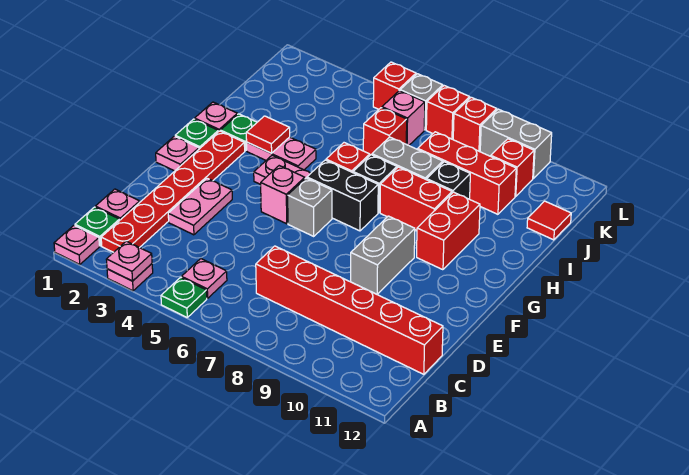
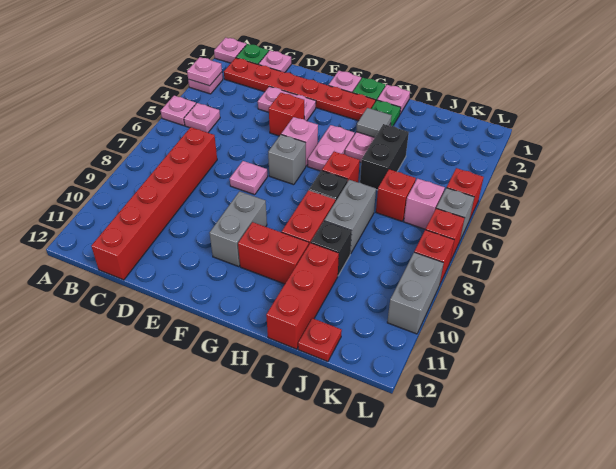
green 1x1 plate [161,277,207,317] -> pink 1x1 plate [161,96,196,126]
none -> pink 1x1 plate [230,161,268,195]
grey 1x2 brick [351,216,415,294] -> grey 1x2 brick turned to [210,191,267,267]
black 1x2 brick [307,160,378,231] -> black 1x2 brick moved to [360,124,409,190]
red 1x1 tile [246,116,290,153] -> grey 1x1 tile [356,108,392,137]
red 1x3 brick [418,132,516,214] -> red 1x3 brick moved to [266,243,339,349]
red 1x1 tile [527,201,571,240] -> red 1x1 plate [298,318,342,362]
red 1x1 brick [491,139,534,196] -> red 1x1 brick moved to [269,93,304,136]

